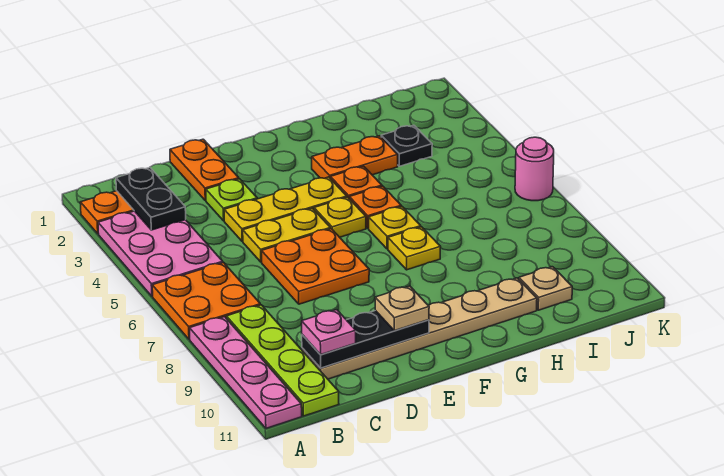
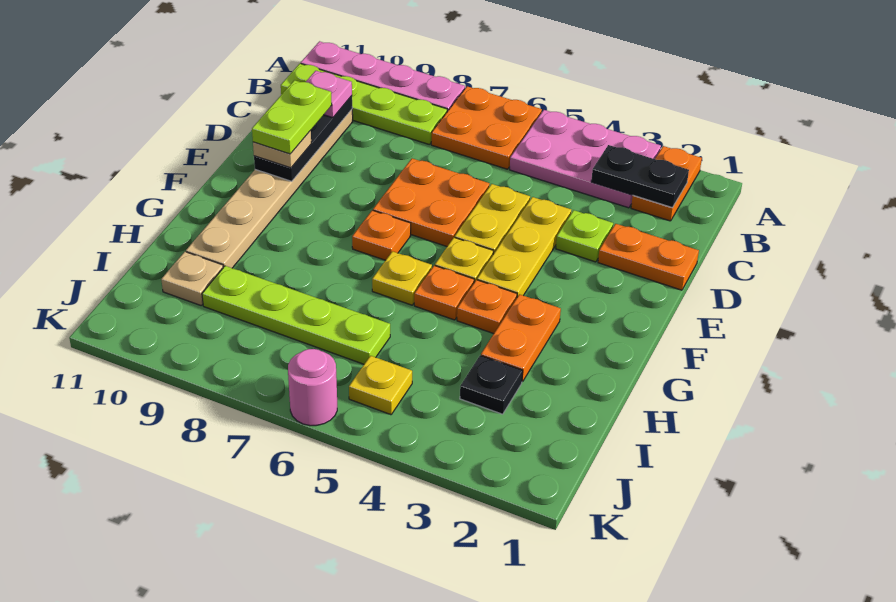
none -> lime 1x2 plate [252,80,332,154]
none -> orange 1x1 plate [352,210,411,260]
yellow 1x1 plate [388,227,440,270] -> yellow 1x1 plate moved to [349,356,412,415]
none -> lime 1x4 plate [202,266,390,364]

